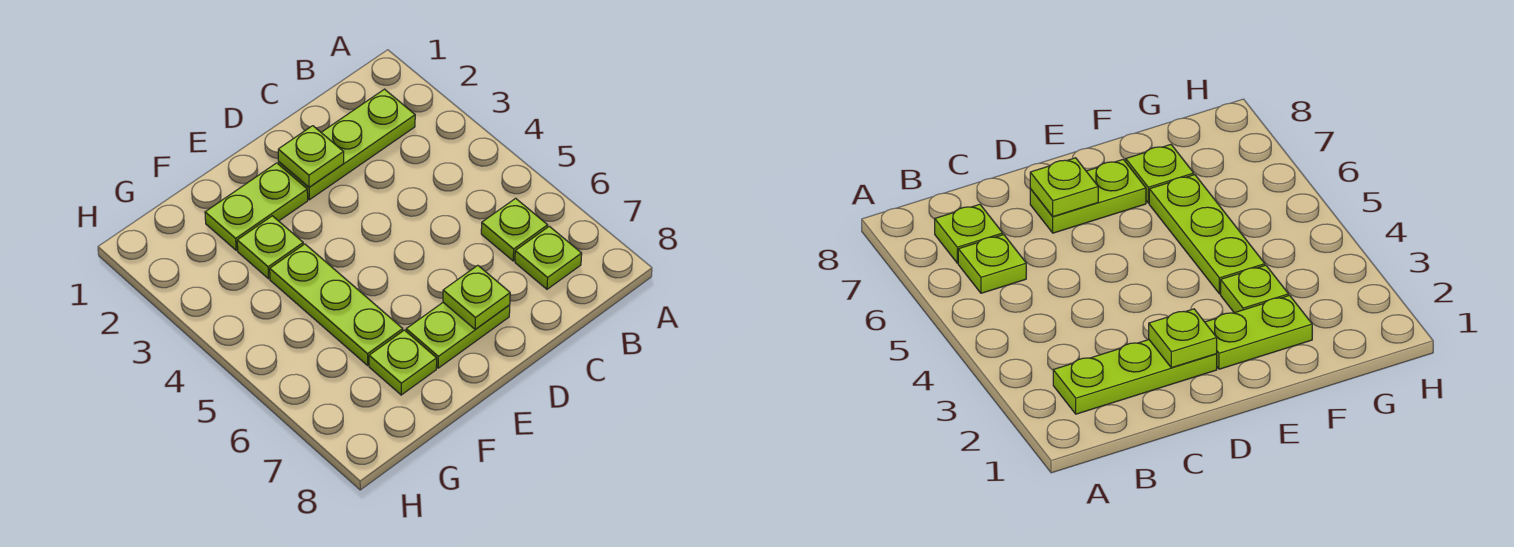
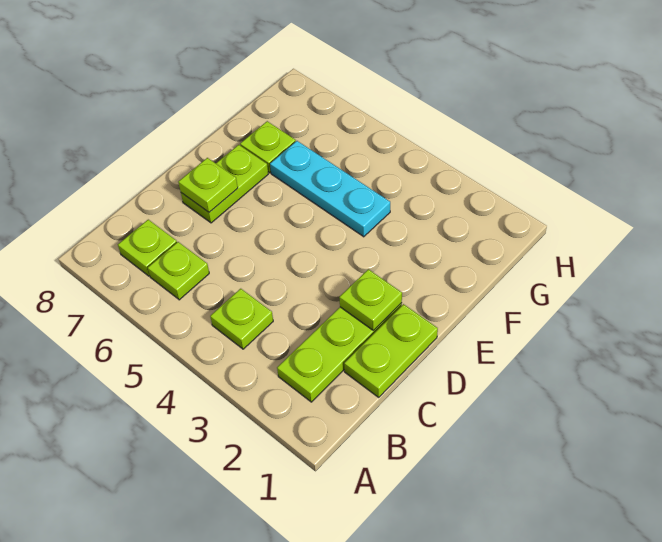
lime 1x2 plate [205,163,308,250] -> lime 1x2 plate moved to [344,304,438,397]
lime 1x1 plate [237,216,303,279] -> lime 1x1 plate moved to [210,289,273,349]
lime 1x3 plate [270,244,403,365] -> cyan 1x3 plate [270,141,390,237]

